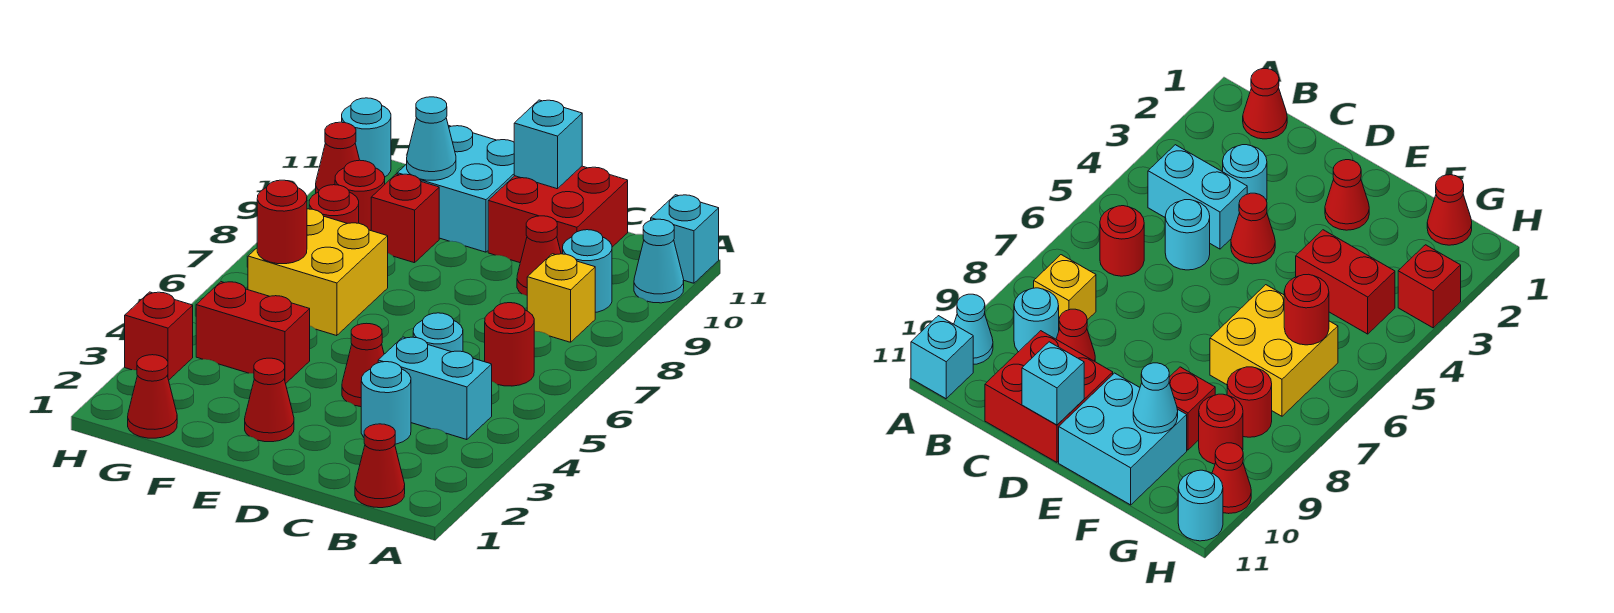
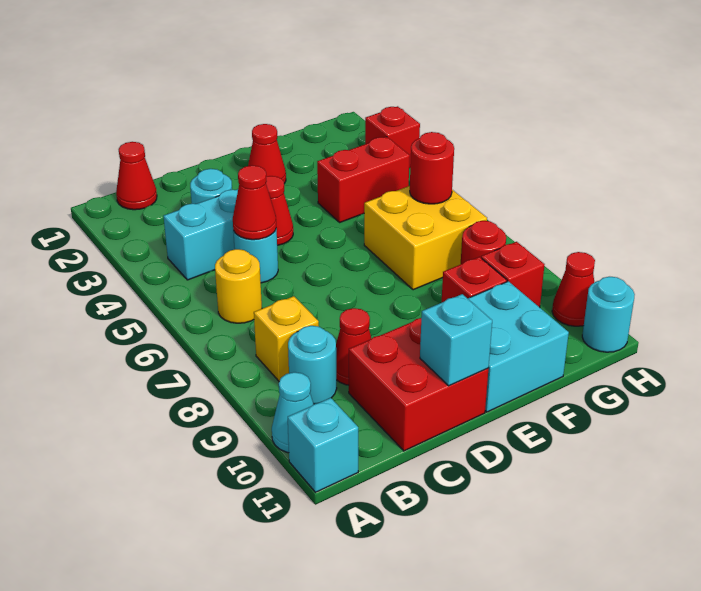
red 1x1 round brick [485,303,534,386] -> yellow 1x1 round brick [215,249,262,323]
cyan 1x1 cone [407,97,456,180] -> none
red 1x1 cone [128,355,177,438] -> red 1x1 cone moved to [233,165,276,240]
red 1x1 round brick [335,160,385,231] -> red 1x1 brick [481,242,545,307]

